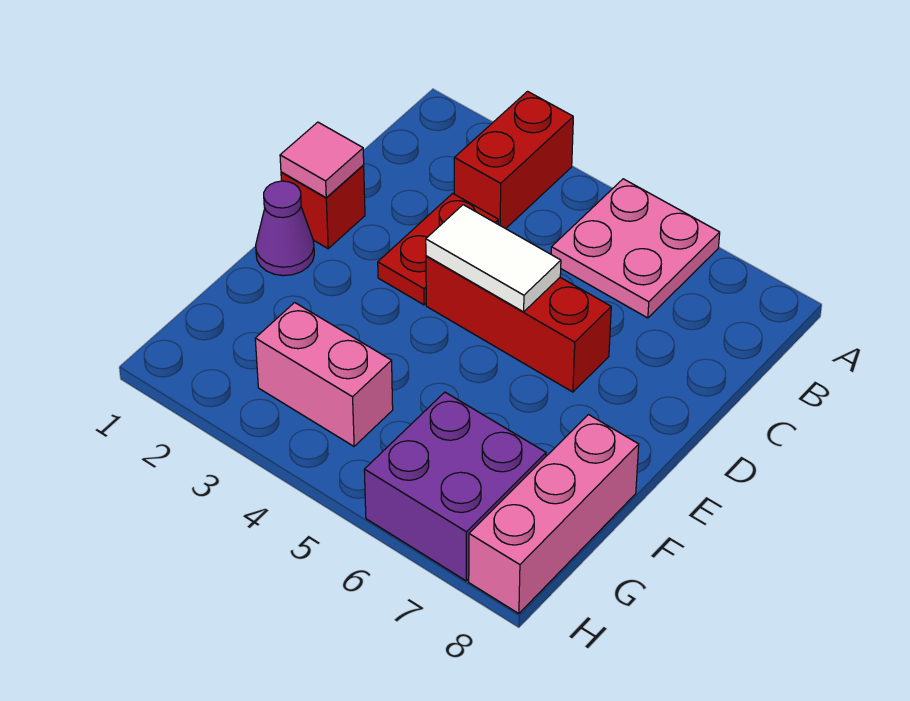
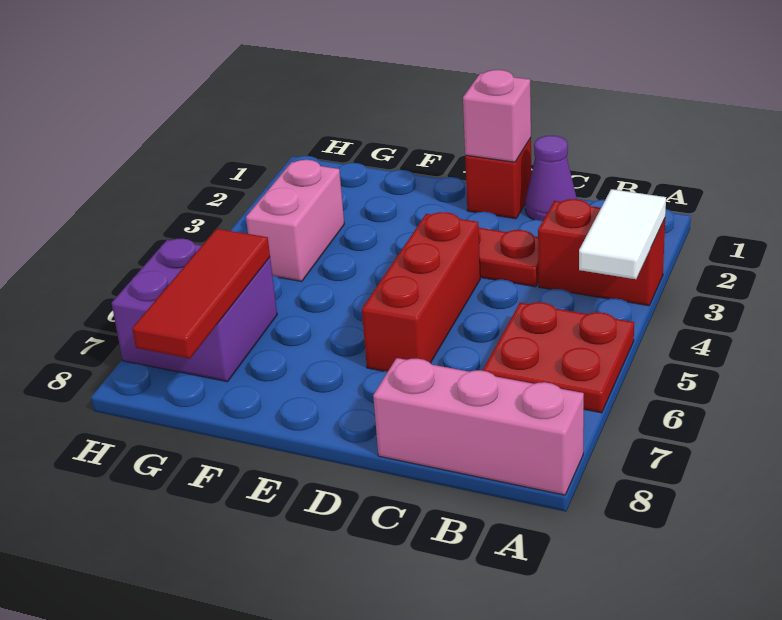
pink 2x2 plate [551,179,720,318] -> red 2x2 plate [482,302,634,413]
pink 1x1 tile [280,122,364,198] -> pink 1x1 brick [463,70,531,162]
white 1x2 tile [426,205,561,312] -> white 1x2 tile moved to [579,189,666,279]
purple 1x1 cone [256,181,314,276] -> purple 1x1 cone moved to [525,136,577,221]
pink 1x3 brick [469,415,639,614] -> pink 1x3 brick moved to [373,358,584,495]
none -> red 1x3 tile [132,229,270,358]

